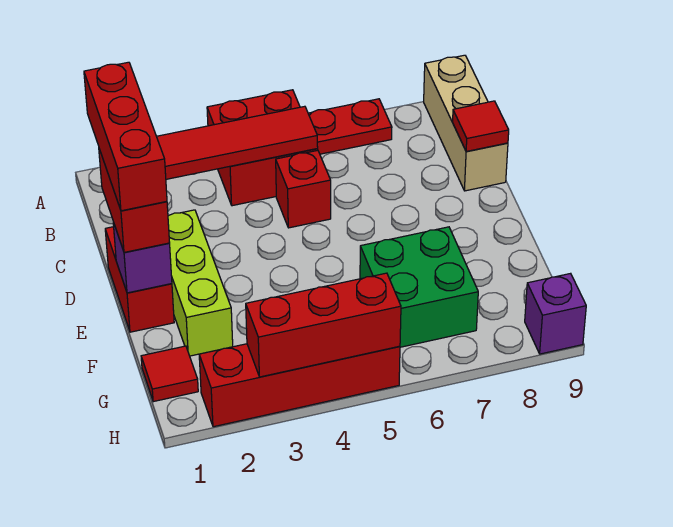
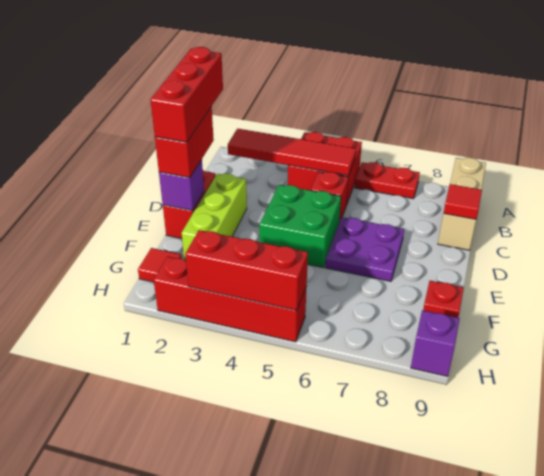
none -> purple 2x2 plate [325,217,404,281]
green 2x2 brick [360,227,478,347] -> green 2x2 brick moved to [259,185,341,267]
none -> red 1x1 plate [423,281,464,318]

